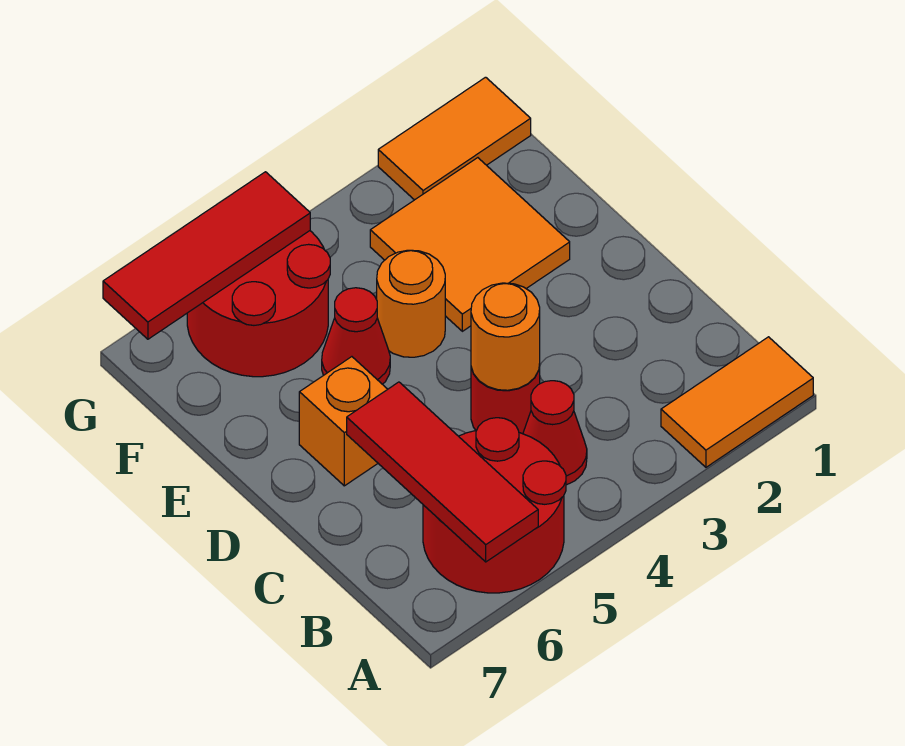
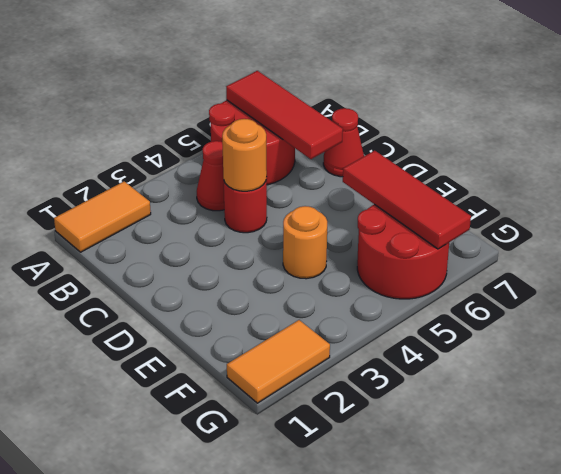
orange 1x1 brick [299,357,388,486] -> none
orange 2x2 tile [370,158,570,331] -> none
red 1x1 cone [322,288,390,384] -> red 1x1 cone moved to [323,108,364,177]
red 1x3 tile [103,172,310,339] -> red 1x3 tile turned to [343,150,471,249]

